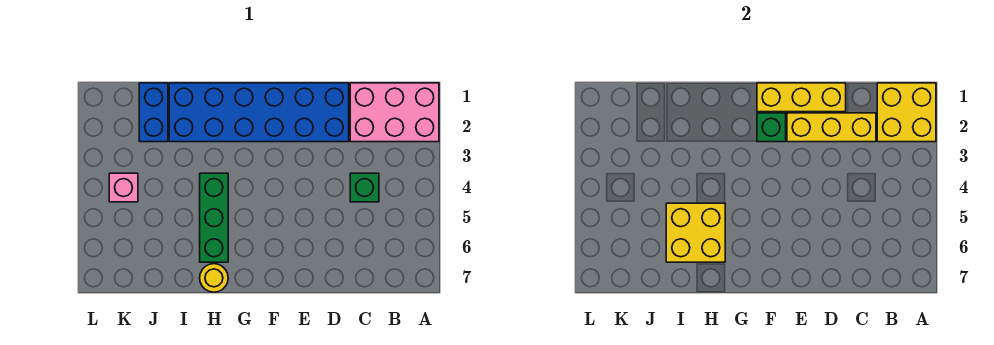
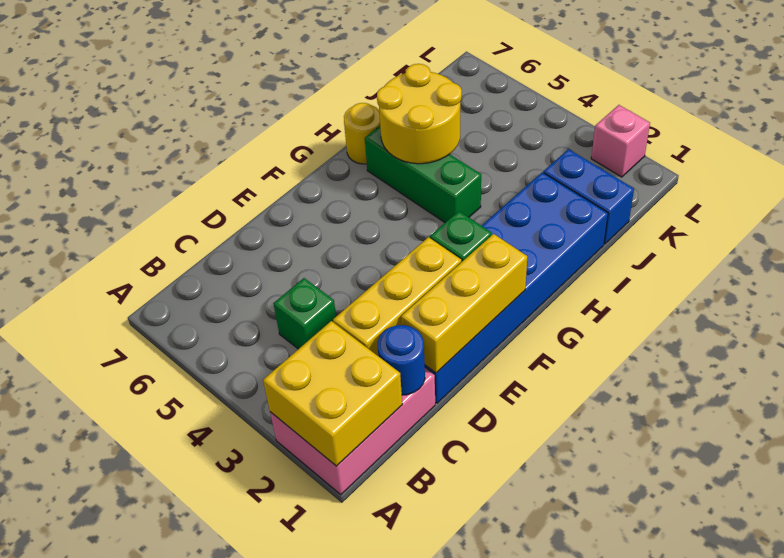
none -> blue 1x1 round brick [378,325,425,395]
yellow 2x2 brick [666,203,725,262] -> yellow 2x2 round brick [377,64,462,164]
pink 1x1 brick [109,173,138,202] -> pink 1x1 brick moved to [591,105,650,177]

